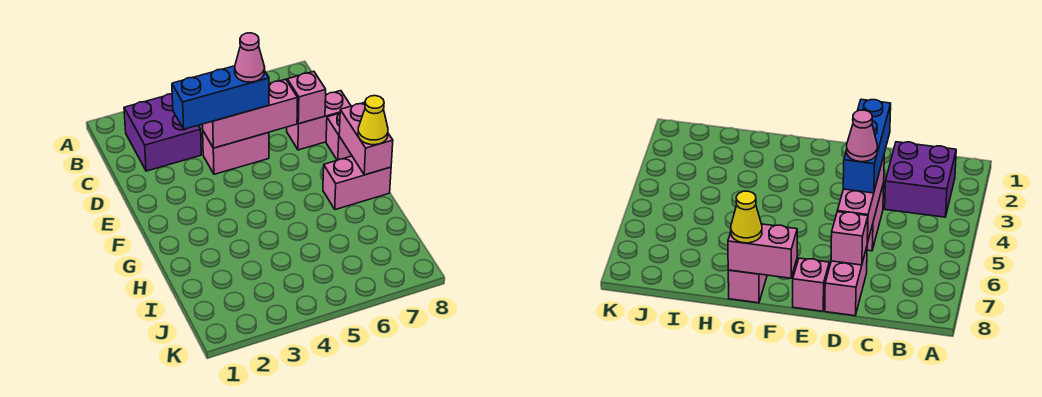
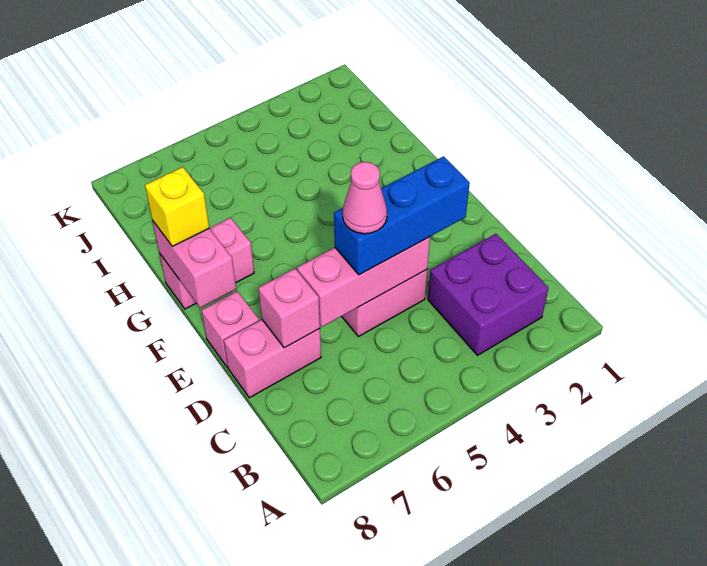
yellow 1x1 cone [358,96,388,145] -> yellow 1x1 brick [145,167,209,246]

